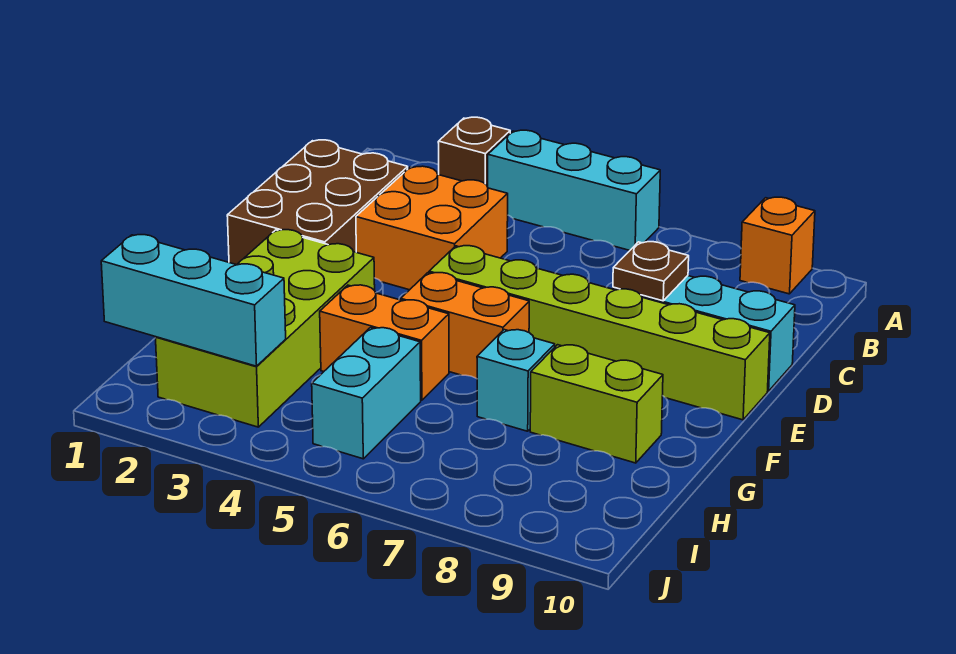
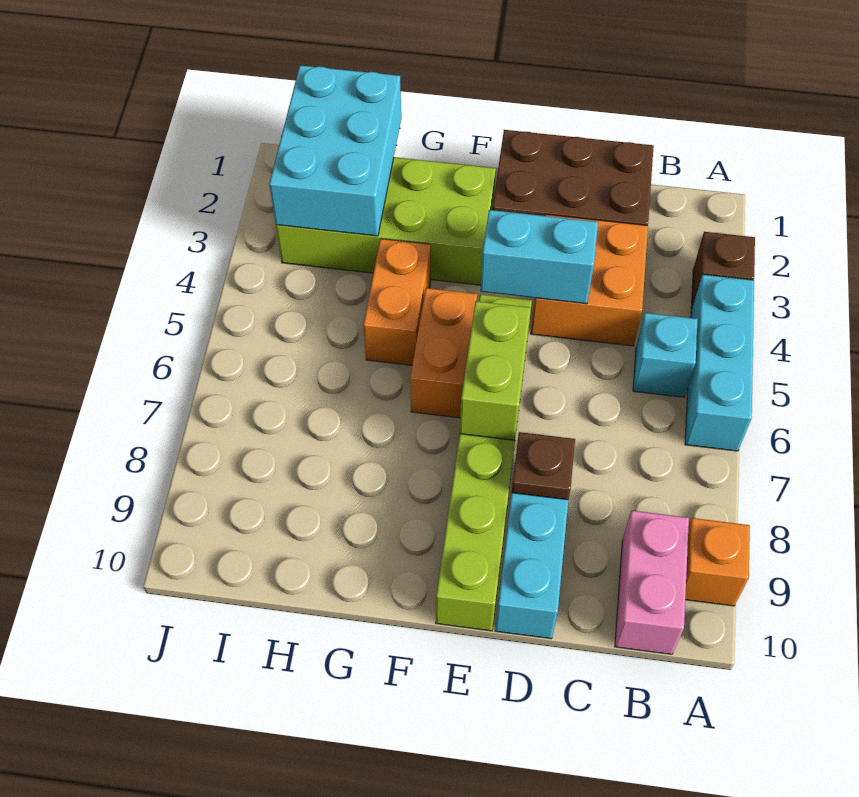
none -> pink 1x2 brick [615,511,689,654]
cyan 1x1 brick [477,330,555,431] -> cyan 1x1 brick moved to [633,313,698,397]
lime 1x2 brick [530,345,663,463] -> lime 1x2 brick moved to [460,301,531,440]
cyan 1x2 brick [312,328,421,459] -> cyan 1x2 brick moved to [480,210,598,304]
cyan 1x3 brick [101,235,286,366] -> cyan 2x3 brick [269,65,401,236]

